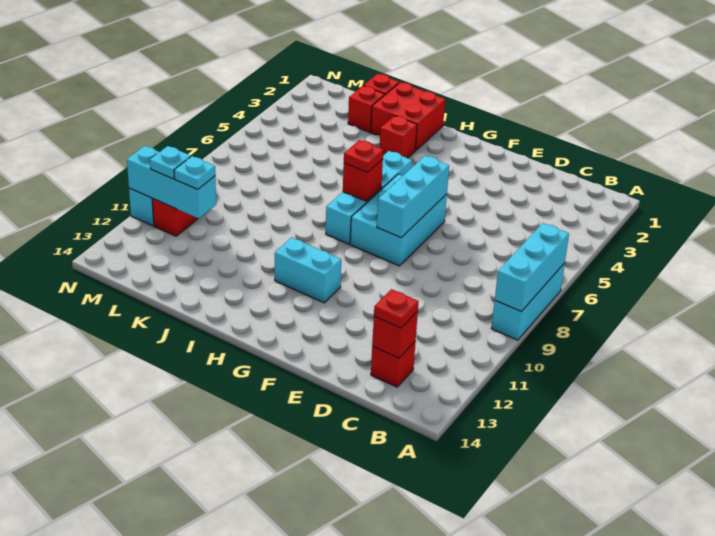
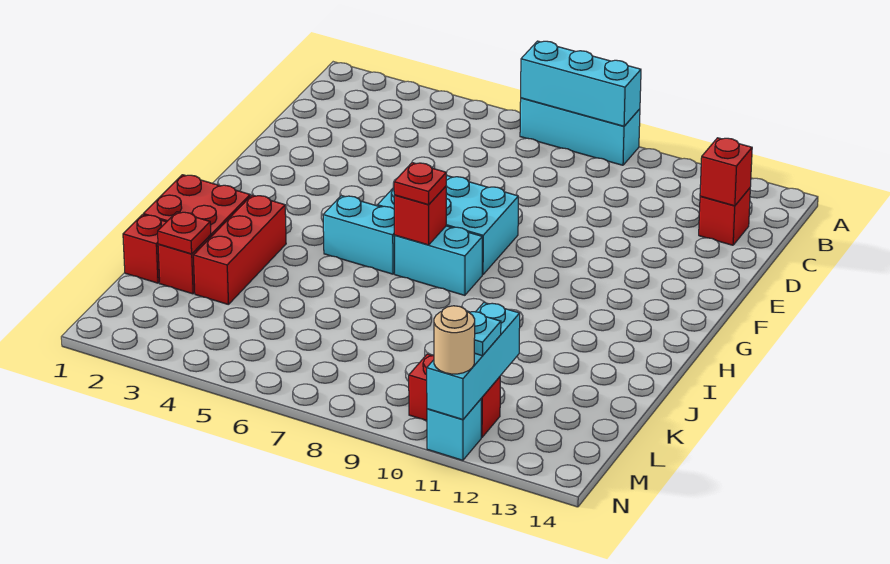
red 1x1 plate [374,289,419,328] -> red 1x1 plate moved to [158,212,211,254]
cyan 1x3 brick [377,156,449,238] -> none
cyan 1x2 brick [275,238,341,303] -> none
red 1x1 brick [379,116,417,158] -> red 1x3 brick [193,195,286,305]
cyan 1x1 plate [174,156,215,189] -> none
none -> tan 1x1 round brick [434,306,475,374]

